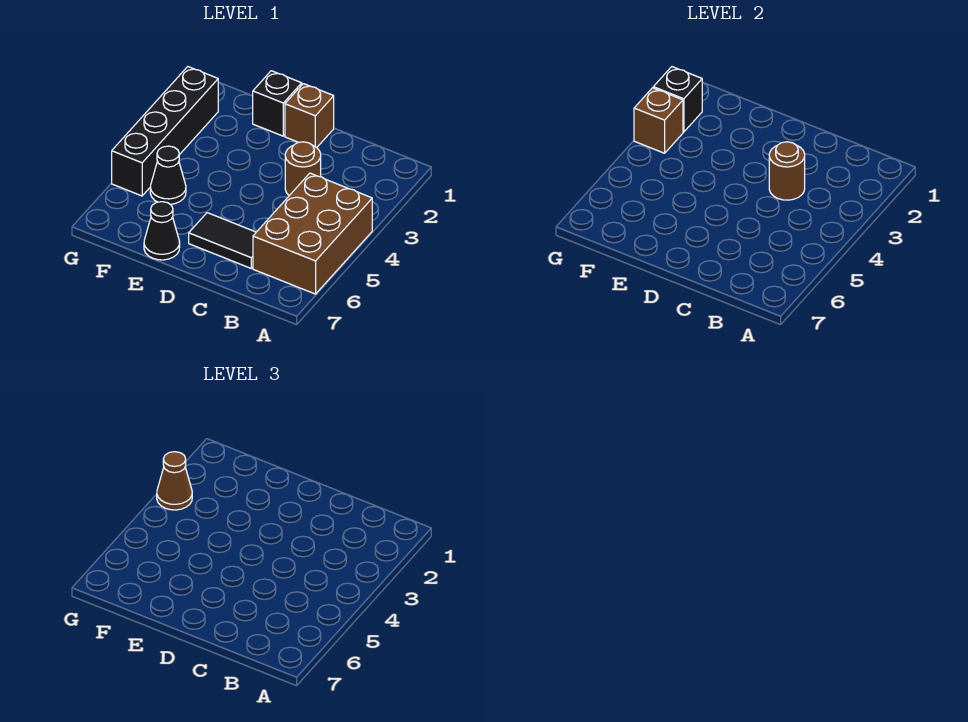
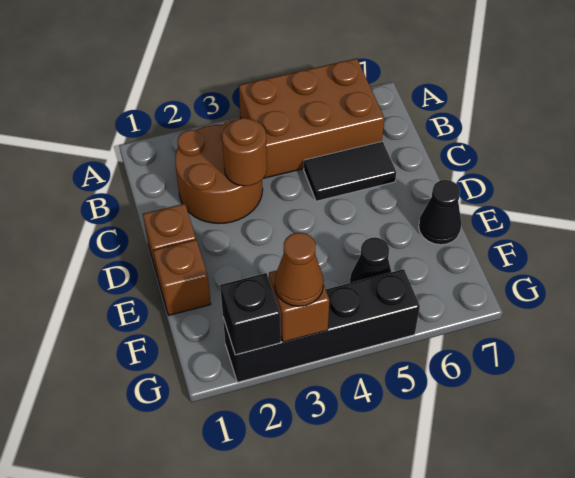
brown 1x1 round brick [285,142,321,195] -> brown 2x2 round brick [175,120,263,224]
black 1x2 tile [189,213,256,268] -> black 1x2 tile turned to [304,141,396,201]
black 1x1 brick [253,71,302,136] -> brown 1x1 brick [153,240,211,315]

